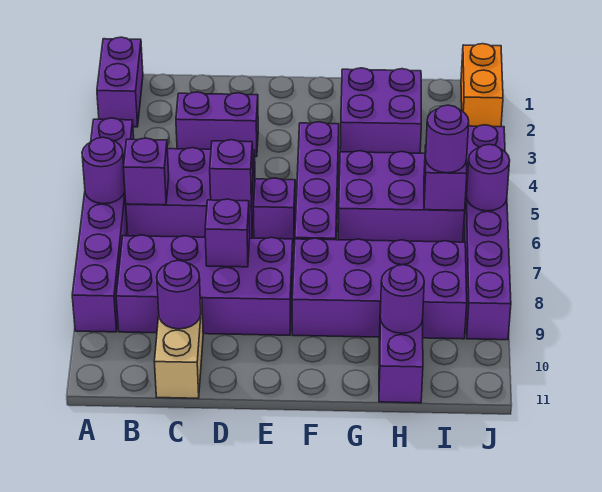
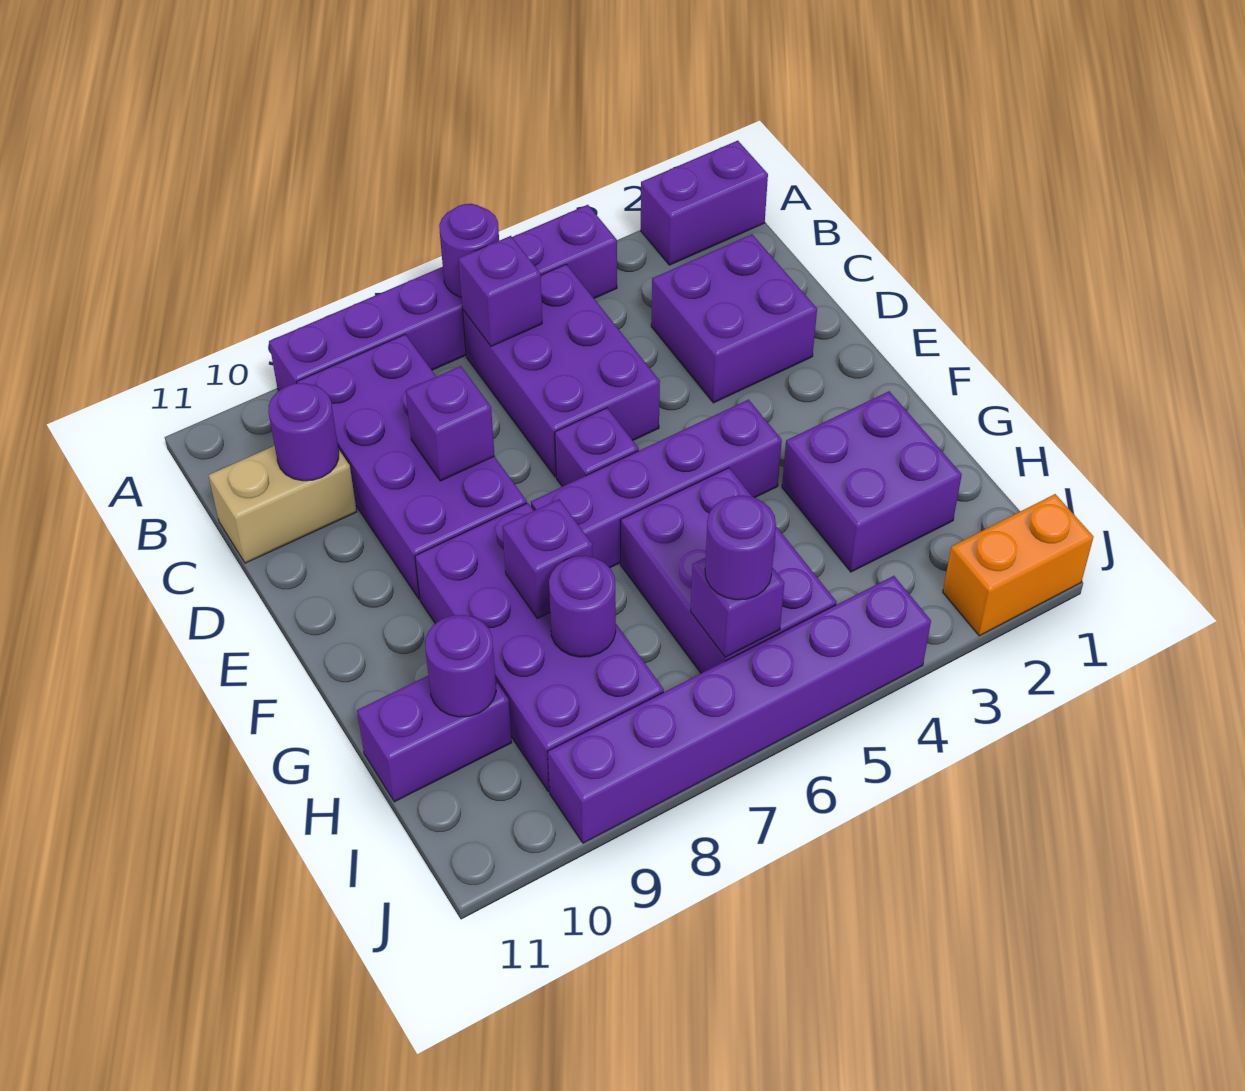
purple 1x2 brick [176,92,258,157] -> purple 2x2 brick [651,234,817,403]
purple 1x1 brick [210,140,253,206] -> purple 1x1 brick moved to [502,499,592,619]
purple 1x1 round brick [466,144,510,211] -> purple 1x1 round brick moved to [549,556,616,657]

